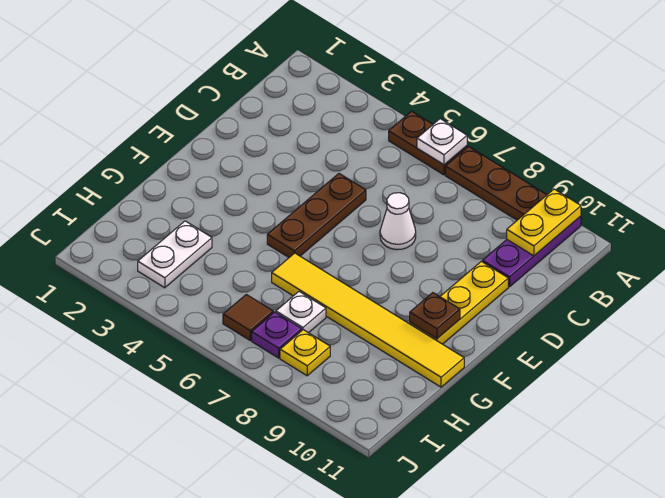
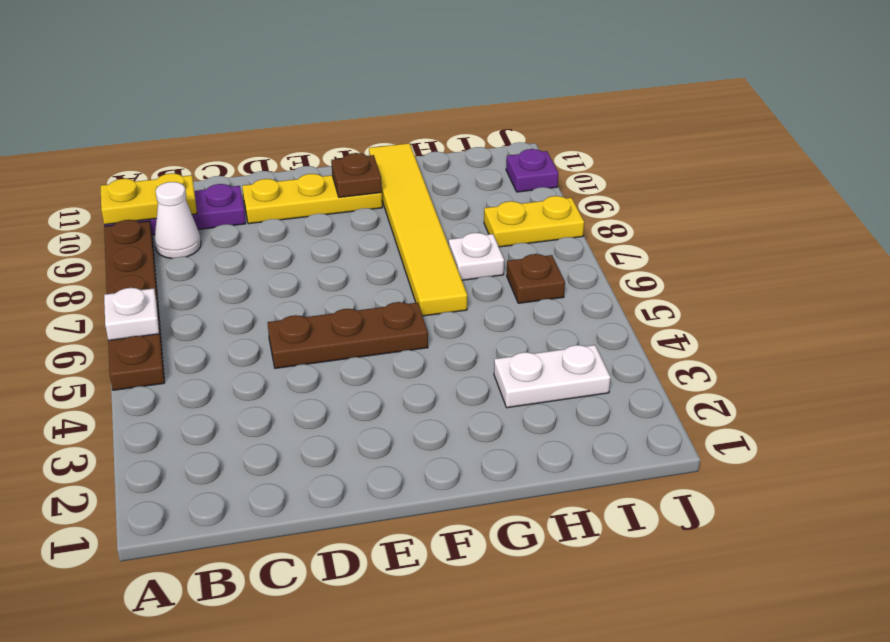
white 1x1 cone [380,193,416,250] -> white 1x1 cone moved to [155,182,201,259]
brown 1x1 tile [223,294,273,340] -> brown 1x1 plate [507,254,565,303]
purple 1x1 plate [252,312,302,358] -> purple 1x1 plate moved to [506,149,558,192]
yellow 1x1 plate [280,330,330,376] -> yellow 1x2 plate [484,196,584,247]

